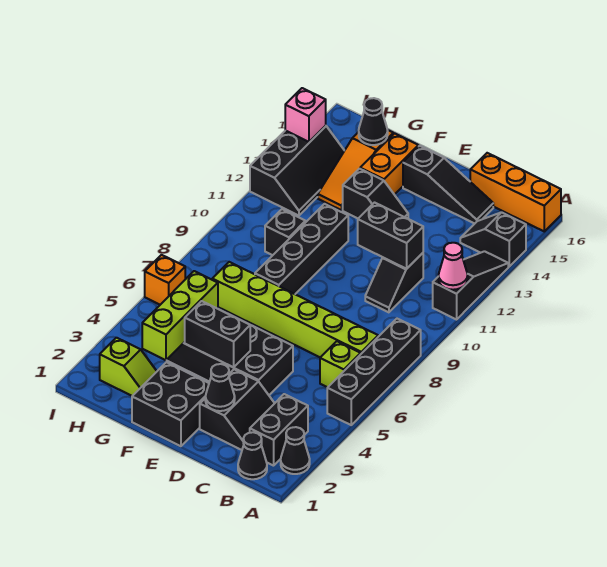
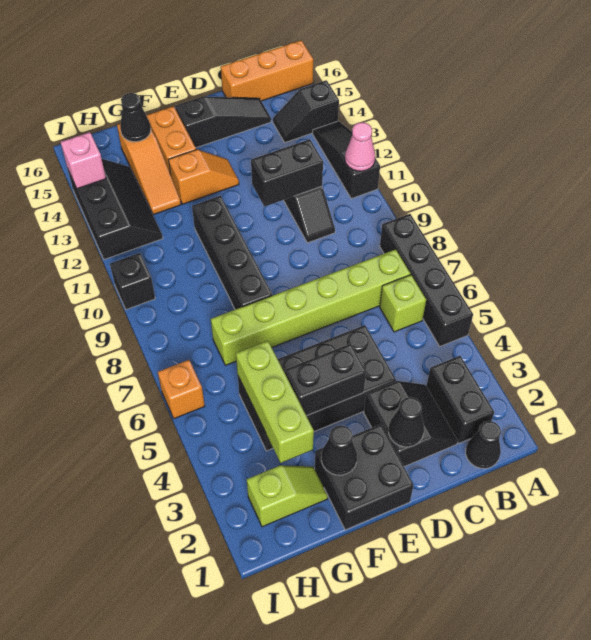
black 1x1 cone [281,427,310,474] -> black 1x1 cone moved to [321,425,357,475]
black 1x2 slope [343,169,408,219] -> orange 1x2 slope [169,150,239,204]
black 1x1 brick [265,209,306,255] -> black 1x1 brick moved to [110,253,155,310]

